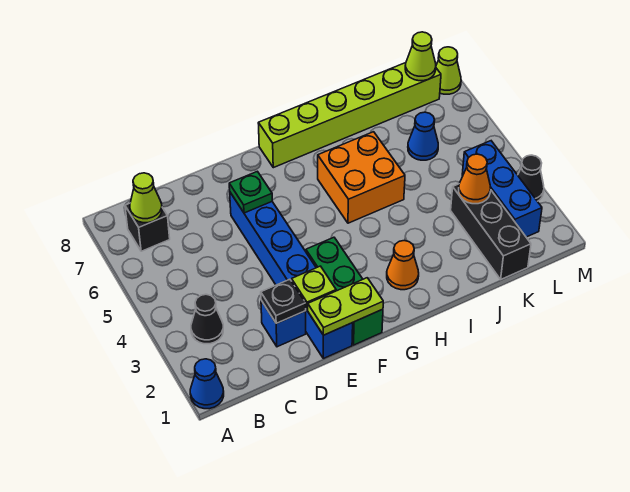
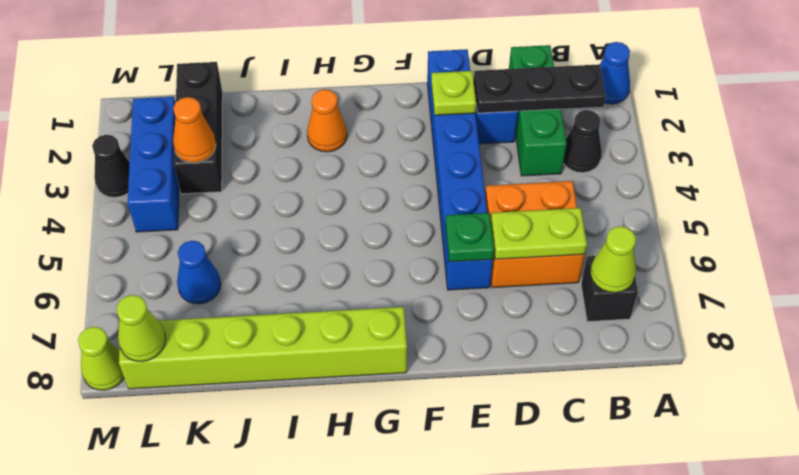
black 1x1 plate [261,279,306,323] -> black 1x3 plate [473,64,606,113]
lime 1x2 plate [308,278,383,335] -> lime 1x2 plate moved to [491,208,587,259]
green 1x3 brick [306,237,383,345] -> green 1x3 brick moved to [509,45,567,176]
orange 2x2 brick [318,132,405,223] -> orange 2x2 brick moved to [485,181,585,288]

